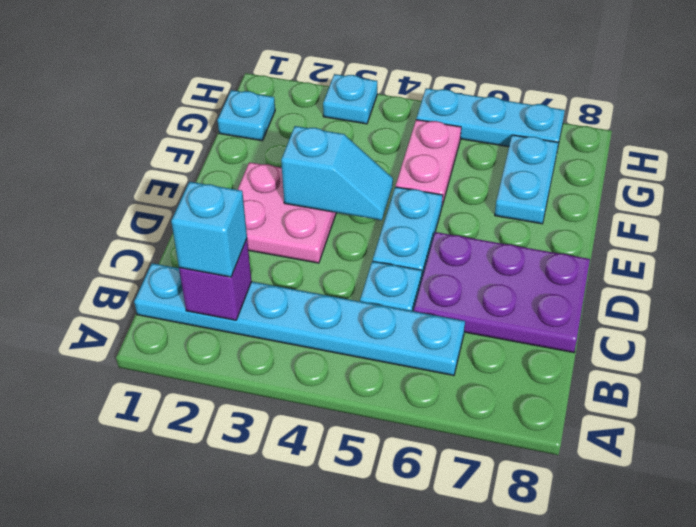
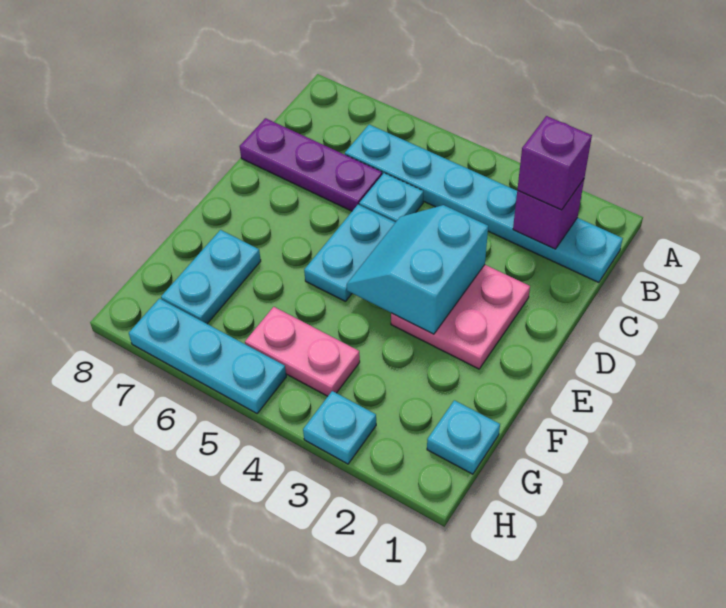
cyan 1x1 brick [171,182,247,277] -> purple 1x1 brick [517,116,592,210]
purple 2x3 plate [414,232,590,353] -> purple 1x3 plate [240,118,382,211]
cyan 1x2 slope [281,126,393,220] -> cyan 2x2 slope [347,205,488,334]
pink 1x2 plate [396,120,461,205] -> pink 1x2 plate turned to [245,307,360,396]

